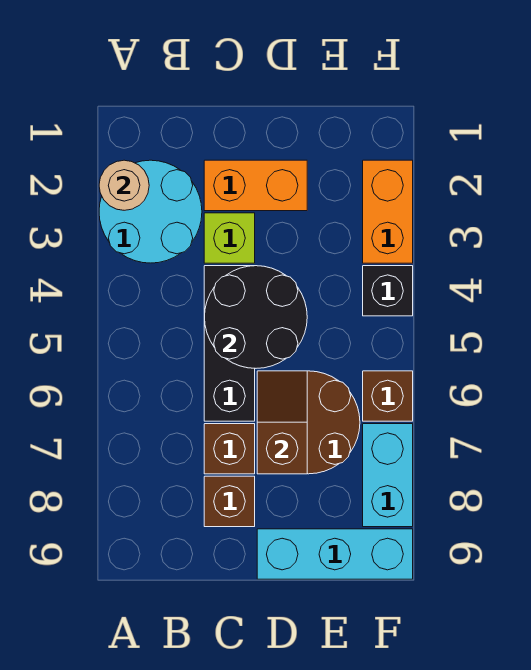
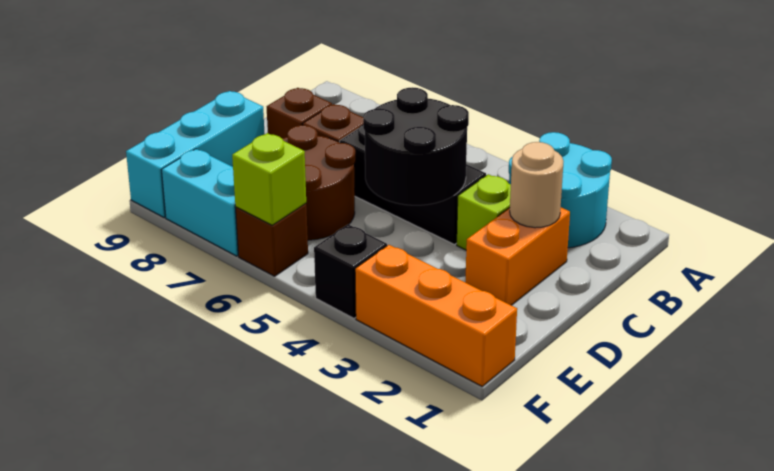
tan 1x1 round brick [99,160,149,210] -> tan 1x1 round brick moved to [510,142,564,228]
brown 1x2 slope [257,371,307,474] -> none
orange 1x2 brick [363,160,413,263] -> orange 1x3 brick [355,245,517,386]
none -> lime 1x1 brick [232,133,306,225]

